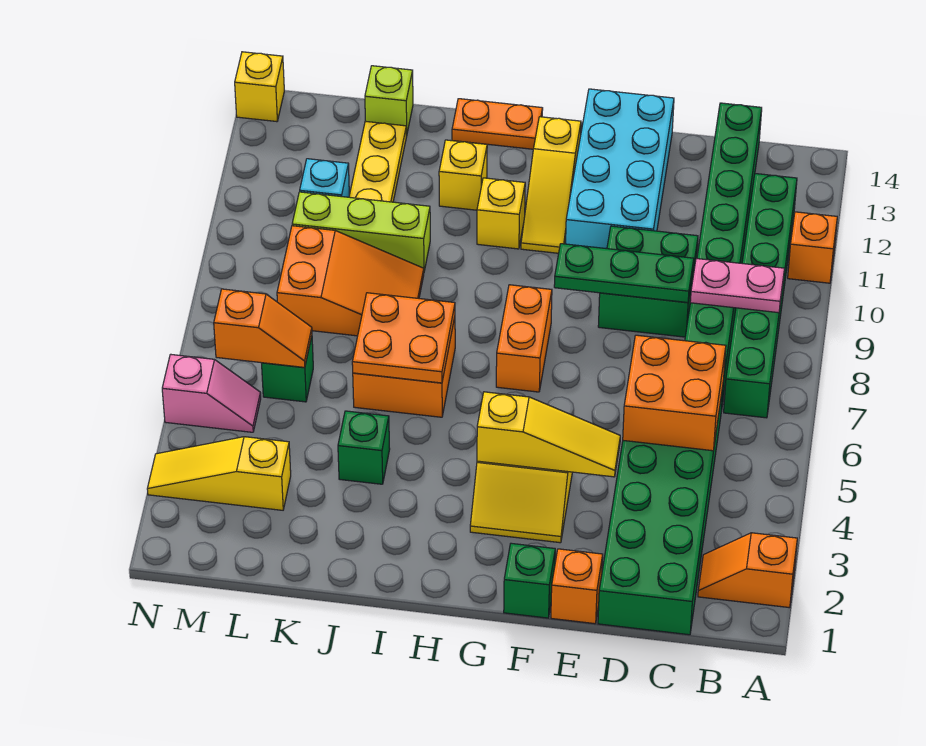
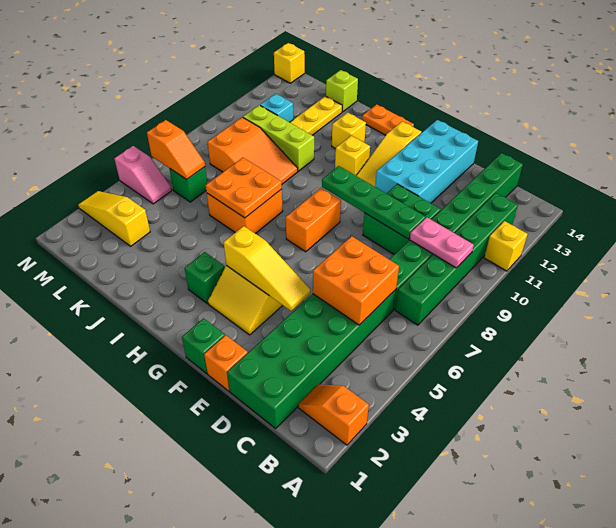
orange 1x1 brick [788,212,837,283] -> yellow 1x1 brick [484,221,527,271]
green 1x3 plate [554,244,694,302] -> green 1x4 plate [322,166,426,239]
green 1x1 brick [338,411,390,484] -> green 1x1 brick moved to [185,252,225,304]

